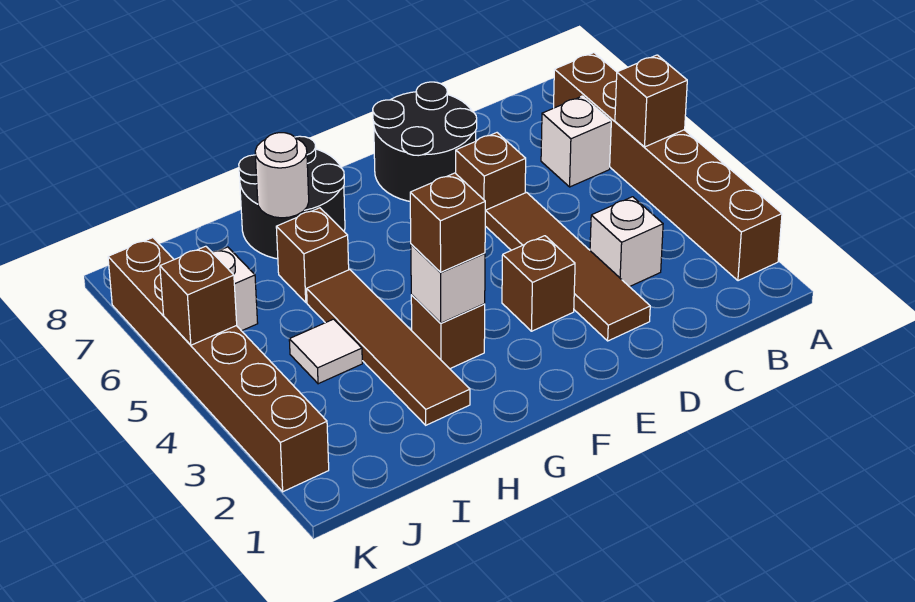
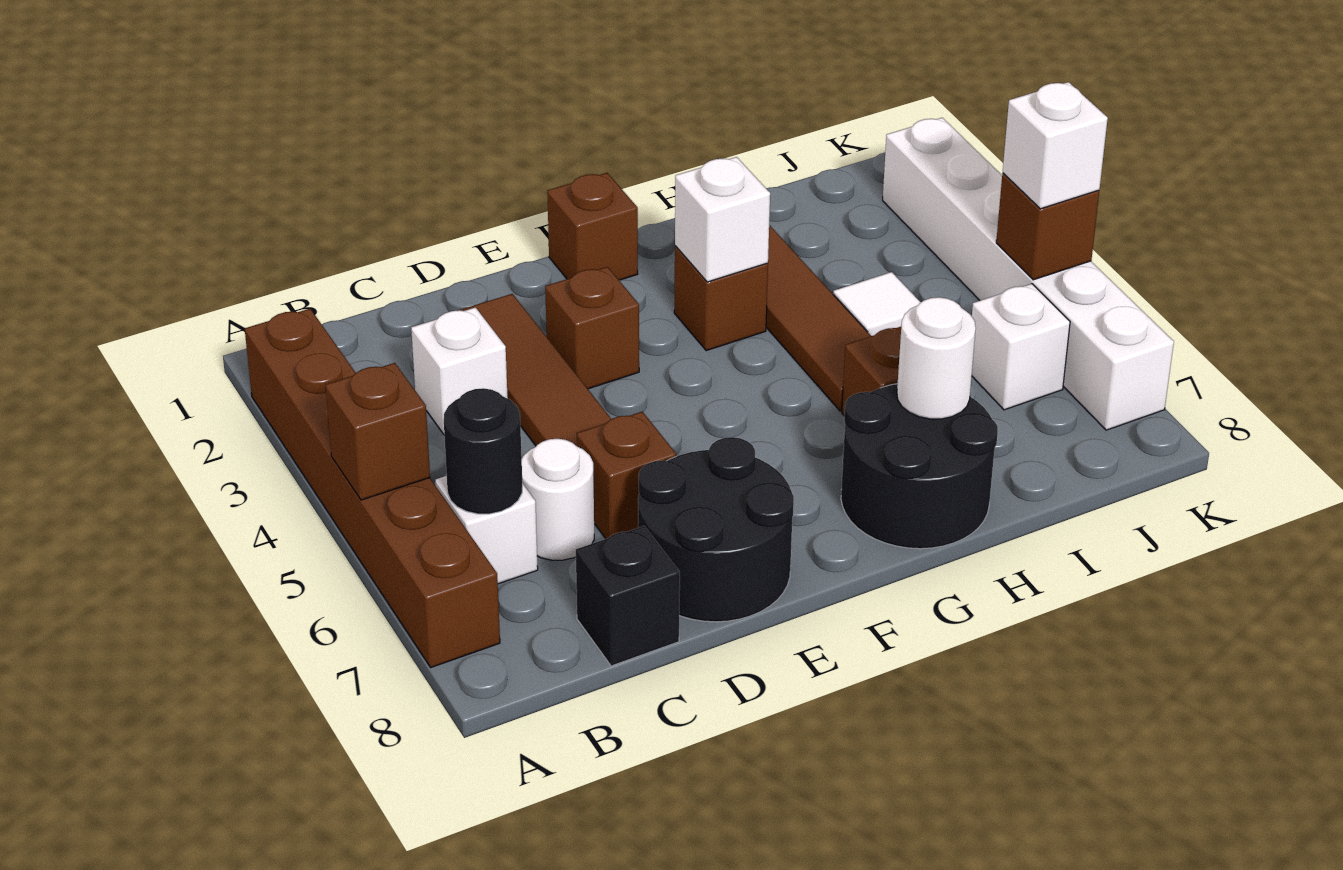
none -> black 1x1 round brick [444,388,523,514]
none -> white 1x1 round brick [522,439,594,560]
none -> black 1x1 brick [576,526,680,666]
brown 1x1 brick [410,173,485,272] -> brown 1x1 brick moved to [547,173,638,280]
brown 1x6 brick [108,238,329,492] -> white 1x6 brick [883,118,1174,430]
none -> white 1x1 brick [1003,82,1108,209]

